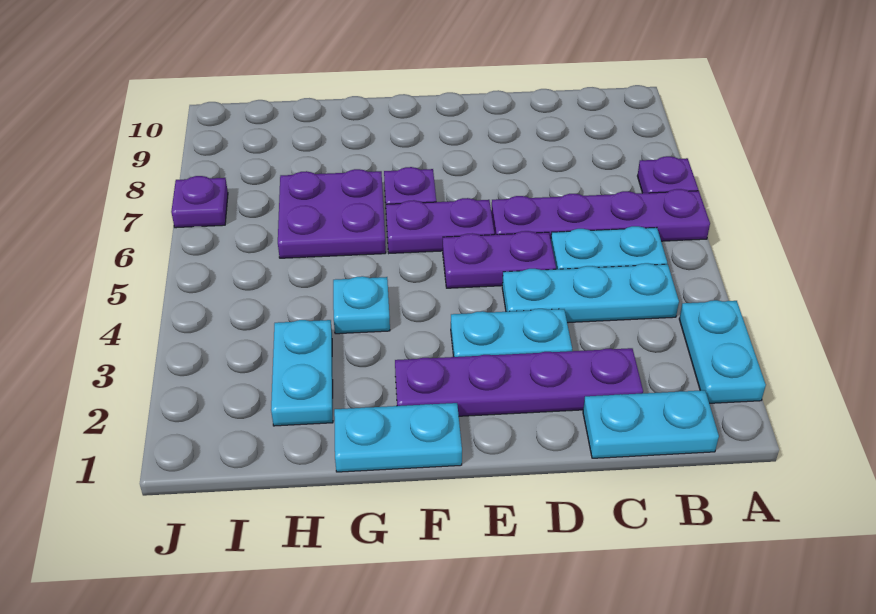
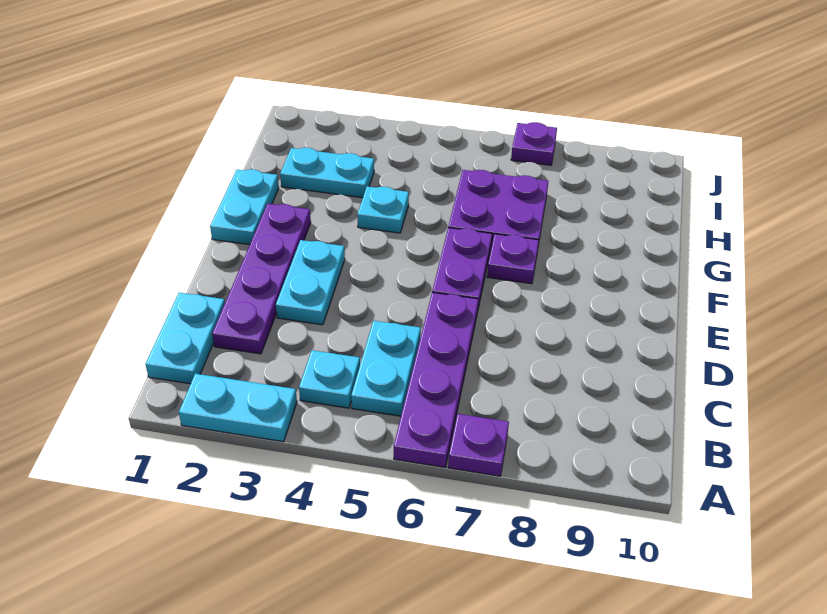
cyan 1x3 plate [502,263,679,323] -> cyan 1x1 plate [299,350,360,408]
purple 1x2 plate [443,231,556,288] -> none

